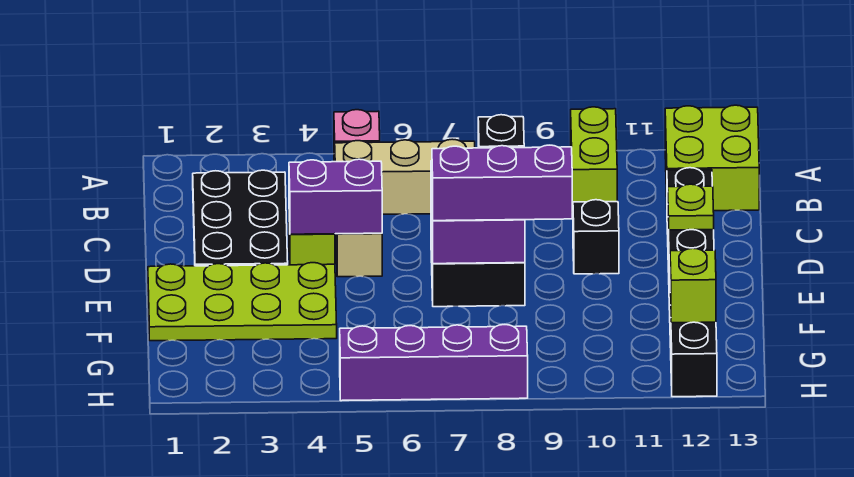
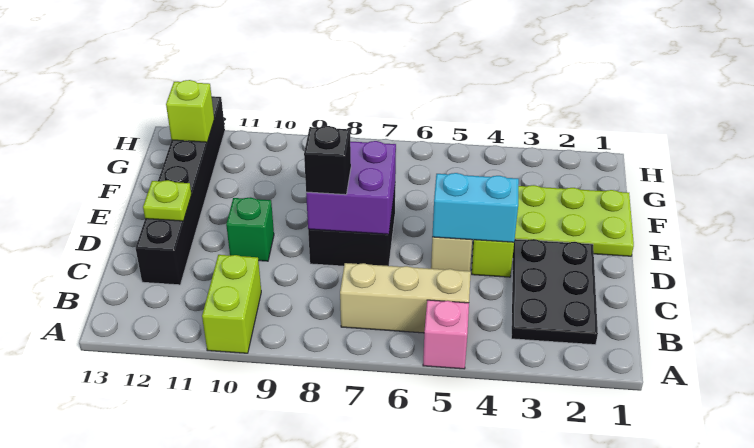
lime 2x2 brick [665,105,759,211] -> none
purple 1x2 brick [289,159,382,234] -> cyan 1x2 brick [432,173,519,242]
black 1x1 brick [573,200,619,274] -> green 1x1 brick [226,197,274,261]
purple 1x3 brick [432,145,572,221] -> none
purple 1x4 brick [340,325,528,401] -> none

